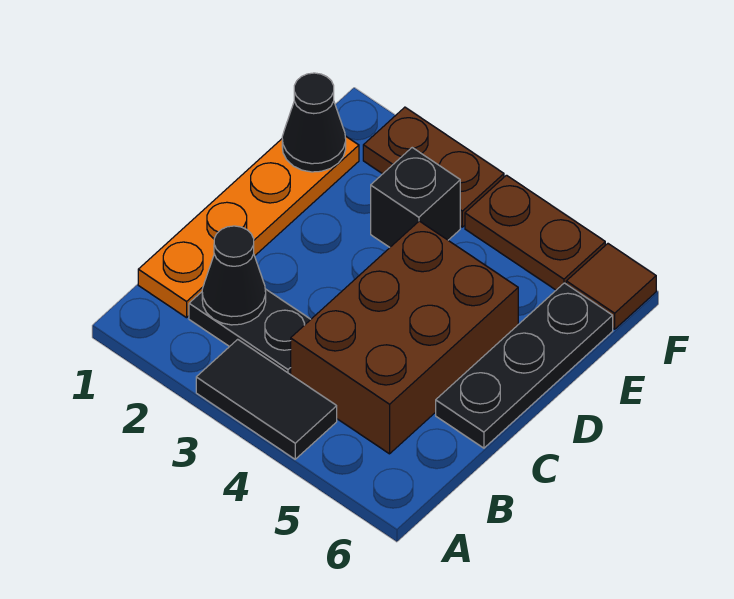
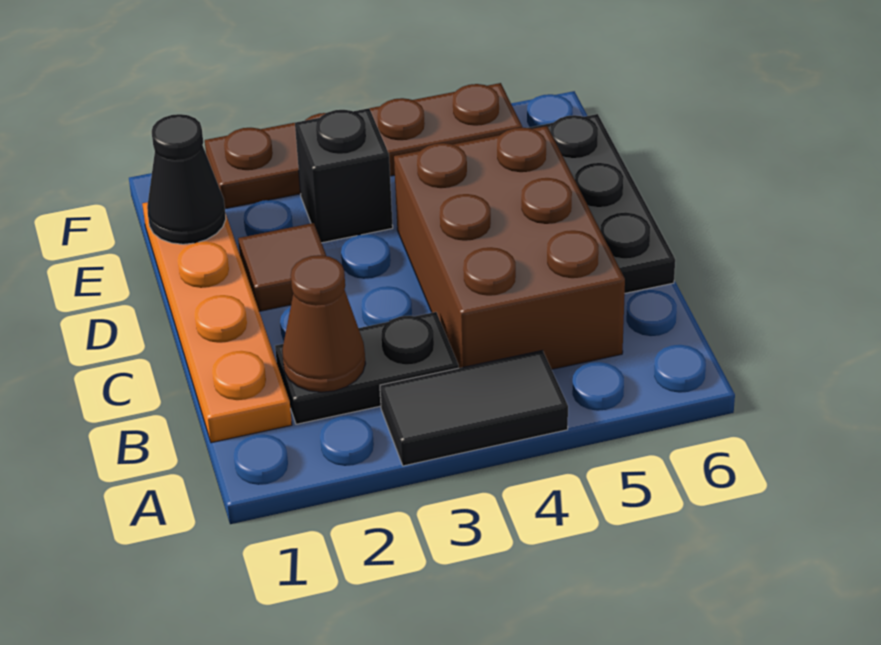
black 1x1 cone [202,226,266,325] -> brown 1x1 cone [282,255,366,392]
brown 1x1 tile [566,244,656,329] -> brown 1x1 tile moved to [238,223,326,311]

